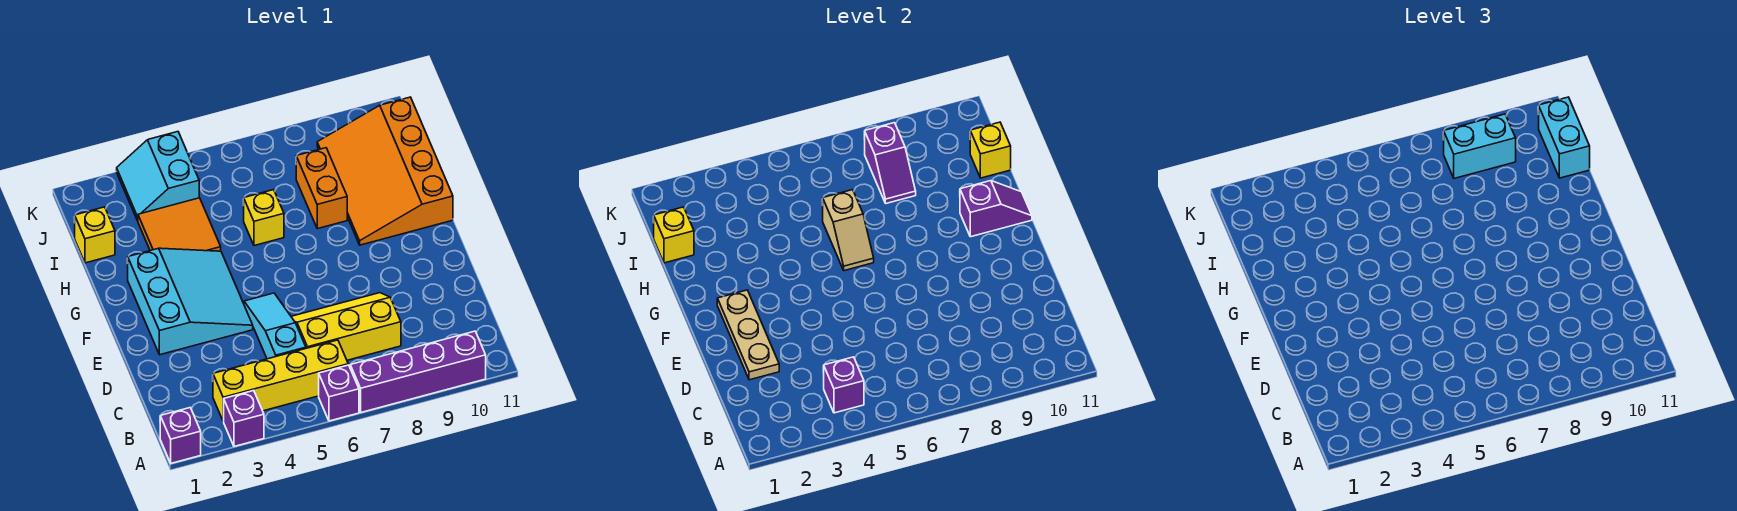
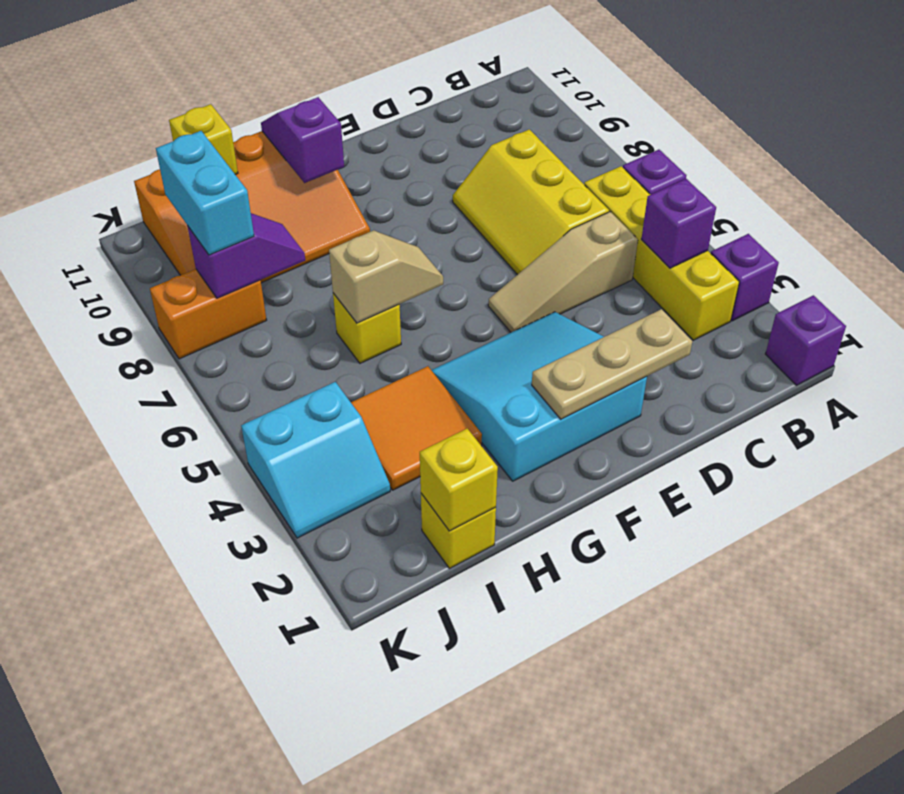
purple 1x4 brick [350,331,486,412] -> none
cyan 1x3 slope [244,293,306,359] -> tan 1x3 slope [488,212,638,332]
orange 1x2 brick [296,148,347,229] -> orange 1x2 brick moved to [150,269,266,359]
cyan 1x2 brick [1539,97,1590,178] -> none

